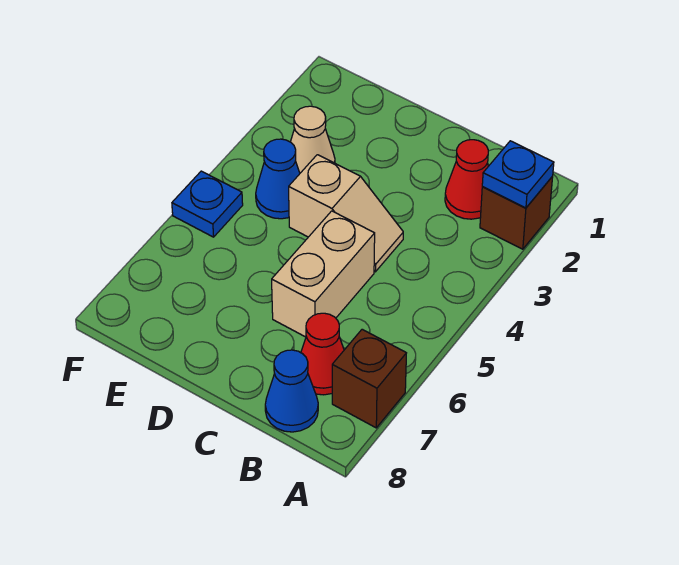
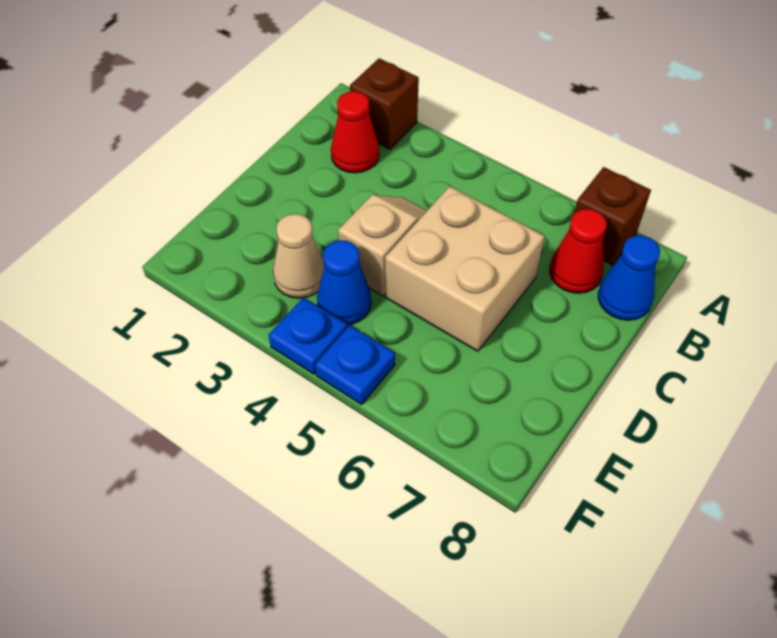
blue 1x1 plate [482,141,554,208] -> blue 1x1 plate moved to [268,297,347,374]
tan 1x2 brick [272,211,375,337] -> tan 2x2 brick [385,186,545,351]

